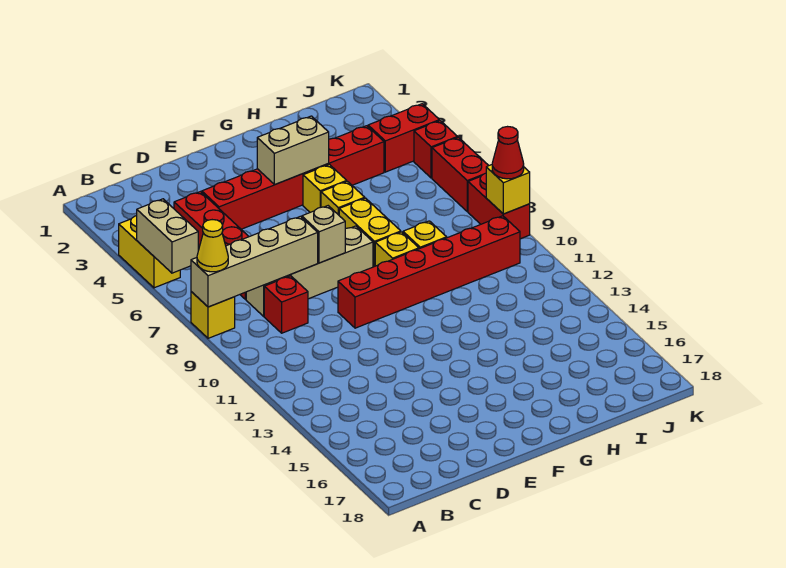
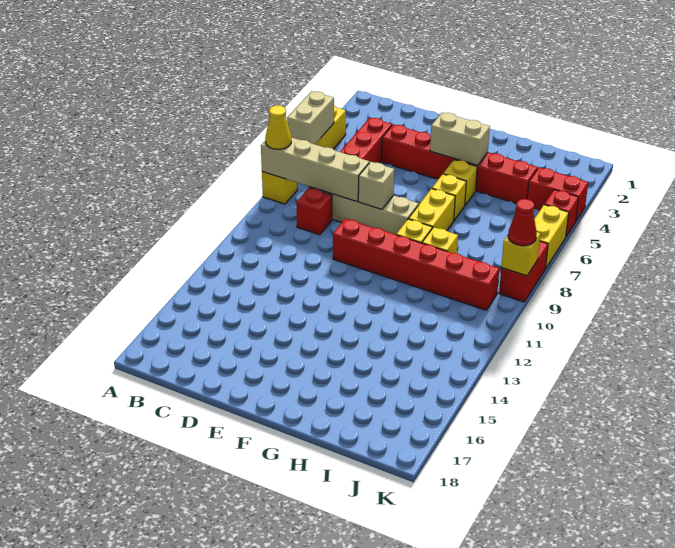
red 1x2 brick [432,137,489,212] -> yellow 1x2 brick [534,205,569,269]

